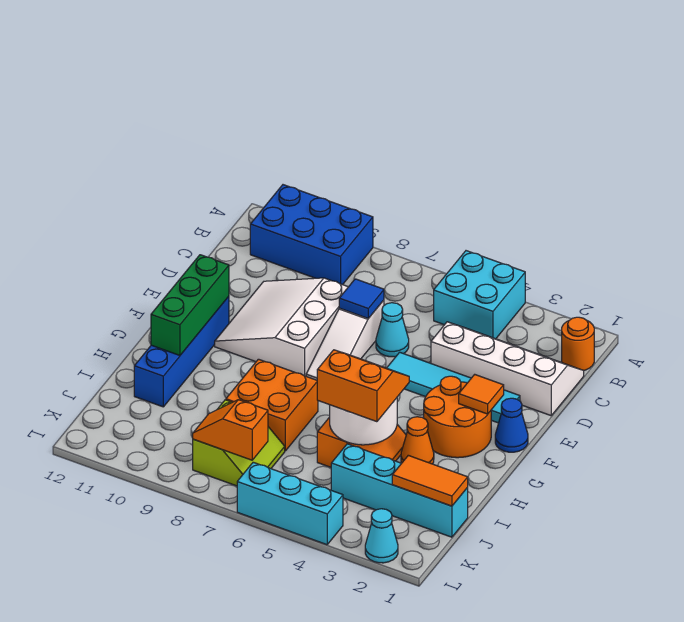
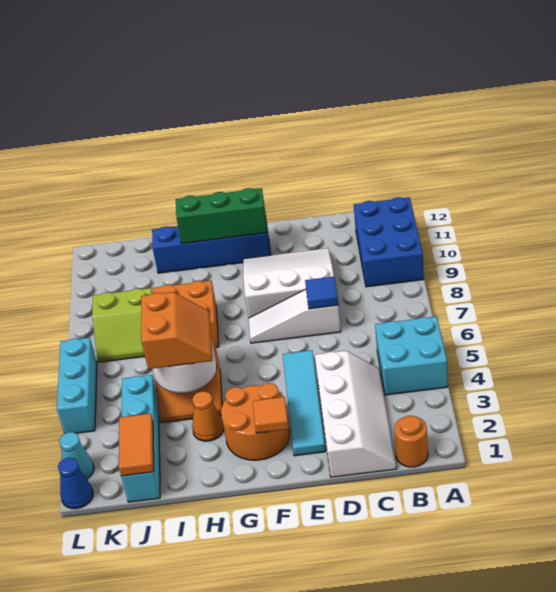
cyan 1x1 cone [376,303,409,357] -> none
blue 1x1 cone [495,398,528,452] -> blue 1x1 cone moved to [58,458,93,509]
orange 1x2 slope [193,400,268,460] -> none

